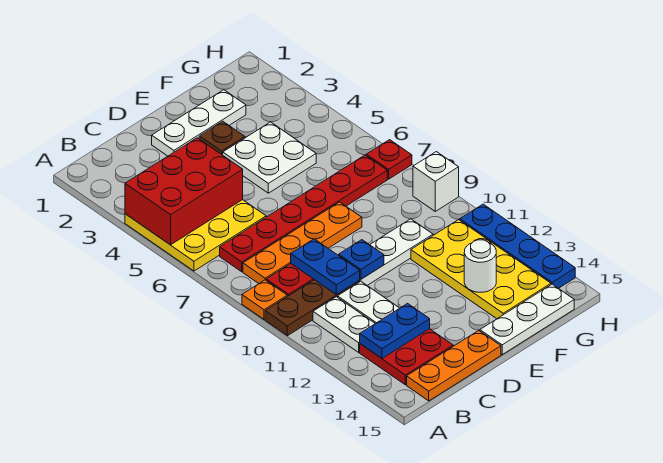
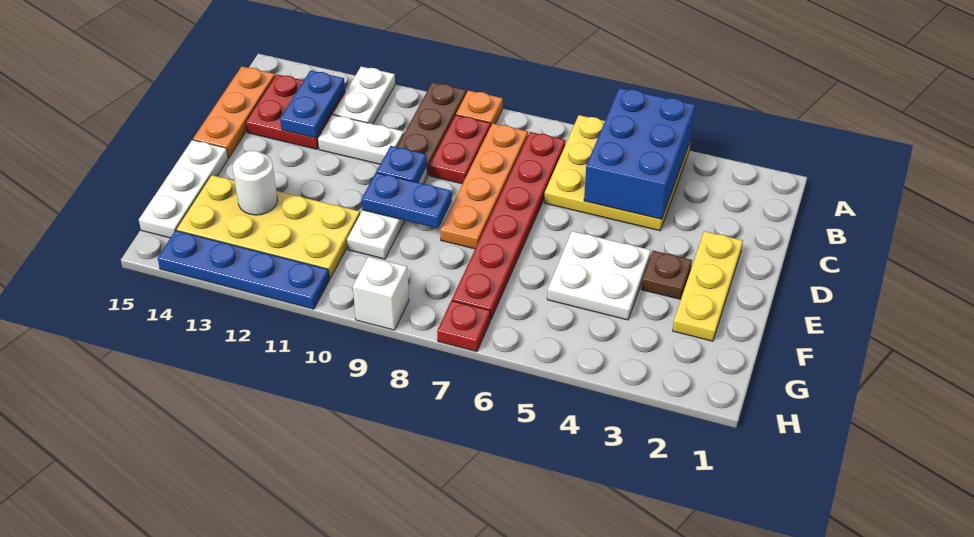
red 2x3 brick [125,138,243,245] -> blue 2x3 brick [584,88,695,219]
white 1x2 plate [313,297,375,352] -> white 1x2 plate turned to [333,67,395,124]
blue 1x2 plate [291,239,360,295] -> blue 1x2 plate moved to [362,173,452,228]
white 1x3 plate [152,90,246,156] -> yellow 1x3 plate [673,231,743,341]

